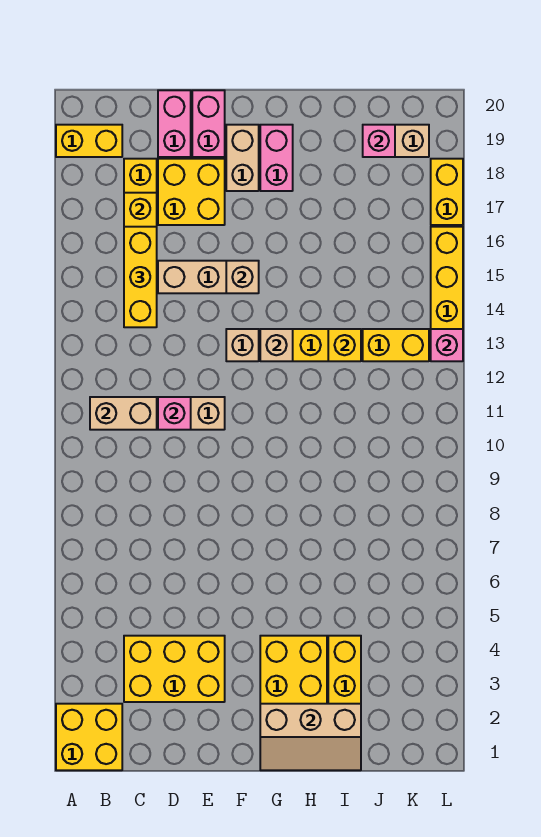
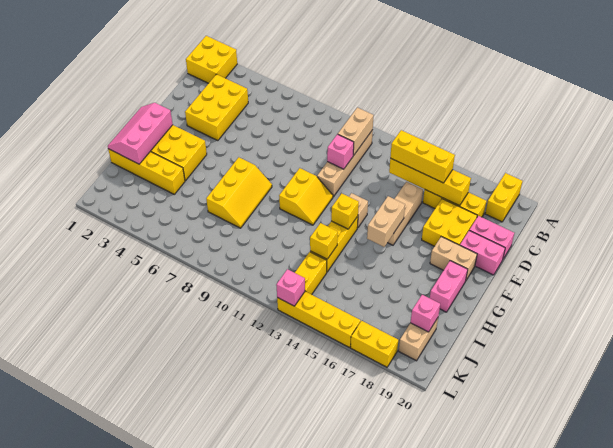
none -> yellow 2x2 slope [279,168,333,225]
tan 1x1 brick [226,261,259,293] -> tan 1x2 brick [367,196,405,247]
tan 2x3 slope [260,704,361,770] -> pink 2x3 slope [108,103,173,164]
none -> yellow 2x3 slope [206,157,272,228]
tan 1x1 brick [260,329,293,361] -> yellow 1x1 brick [331,193,359,229]
pink 1x2 brick [260,125,293,191] -> pink 1x2 brick turned to [430,261,468,312]

